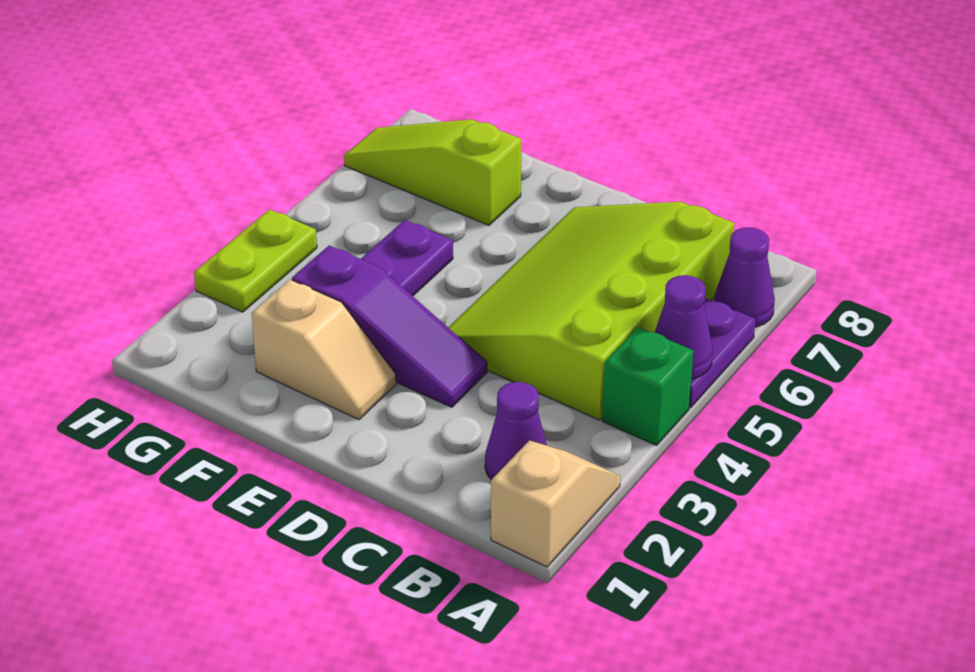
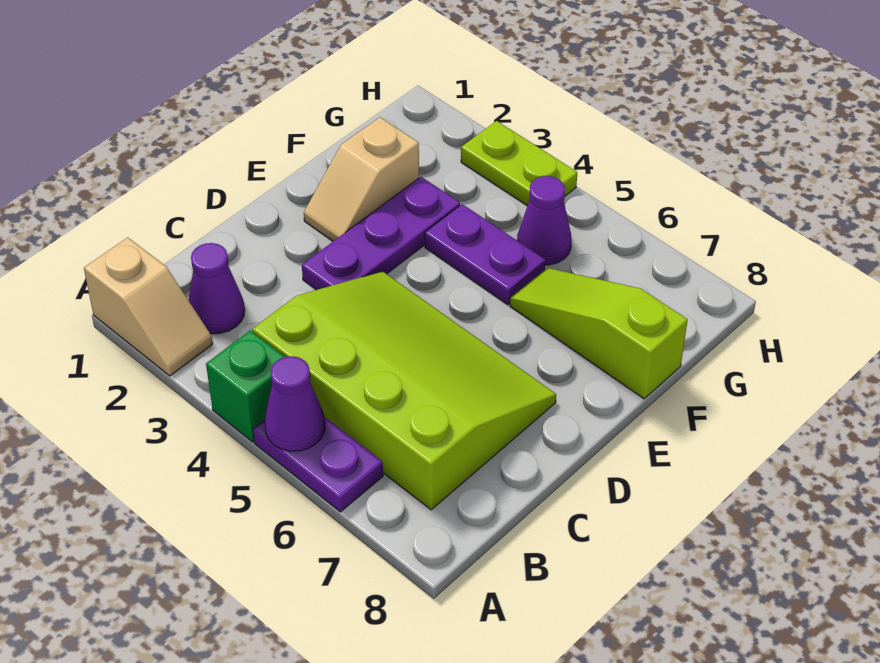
purple 1x1 cone [714,227,775,327] -> purple 1x1 cone moved to [517,176,572,265]
purple 1x3 slope [292,245,487,407] -> purple 1x3 plate [302,177,460,290]
lime 1x3 slope [344,119,521,225] -> lime 1x3 slope turned to [510,268,687,399]

